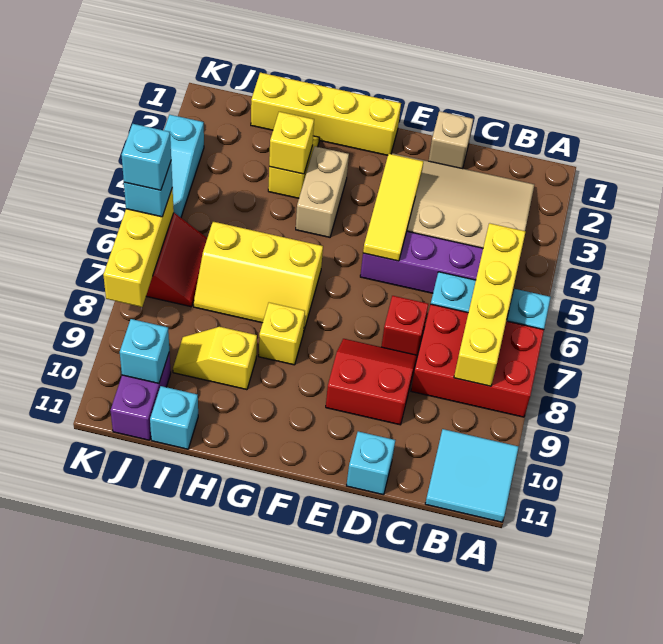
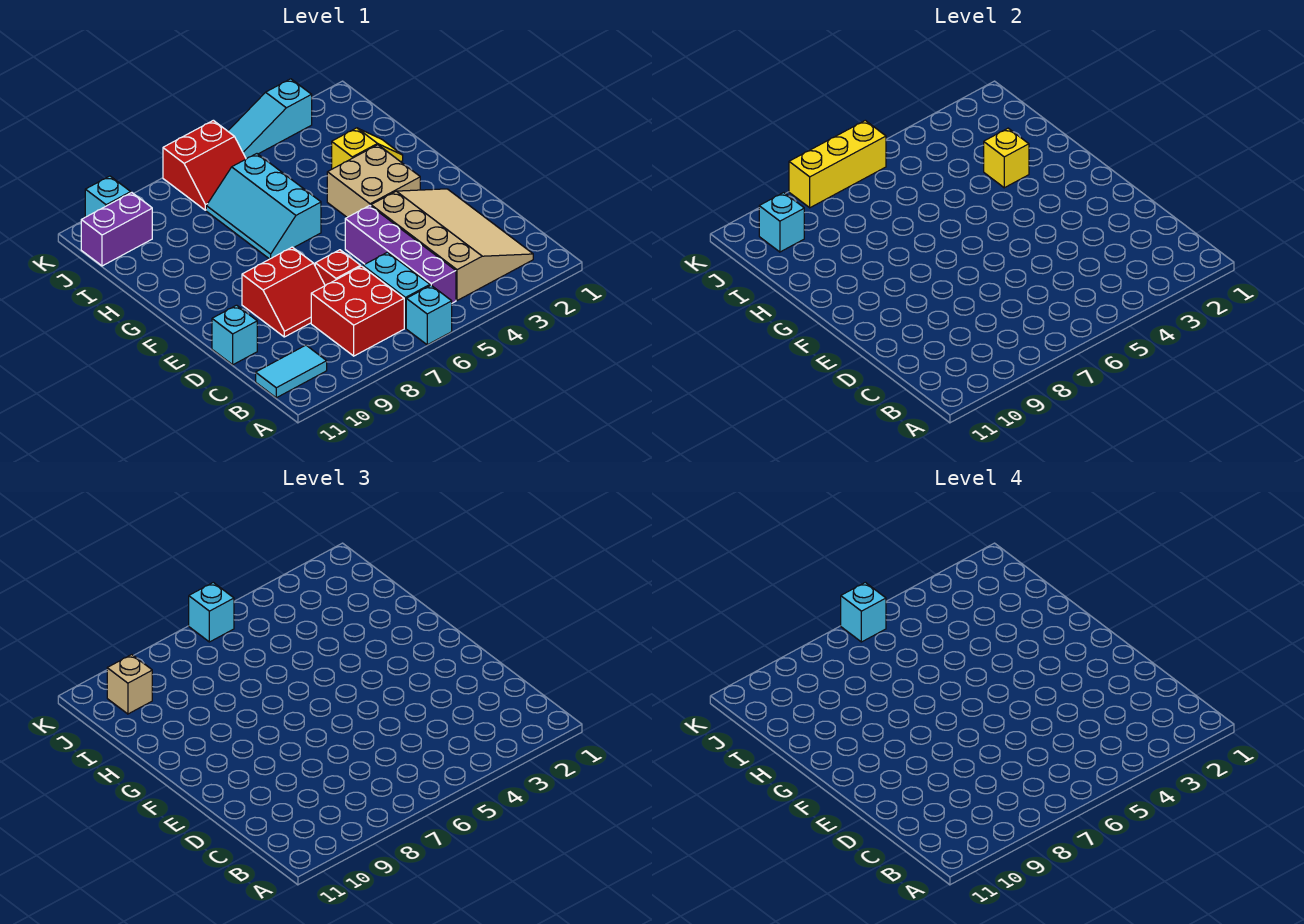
red 2x3 brick [411,304,544,417] -> red 2x2 brick [311,266,404,356]
cyan 2x2 tile [425,429,519,522] -> cyan 1x2 tile [256,345,327,398]
yellow 1x4 brick [454,223,525,386] -> none
tan 1x1 brick [429,111,473,168] -> tan 1x1 brick moved to [107,655,152,714]
red 2x2 slope [326,339,417,425] -> red 2x2 slope turned to [242,247,325,337]
yellow 1x3 tile [363,154,423,261] -> none
yellow 1x4 brick [251,73,401,155] -> none
tan 1x2 brick [296,146,349,237] -> tan 2x2 brick [327,145,420,217]
yellow 2x3 slope [193,222,323,330] -> cyan 2x3 slope [206,154,321,259]
yellow 1x1 brick [259,303,305,365] -> none
yellow 1x2 slope [173,327,257,390] -> none
cyan 1x1 brick [150,386,198,449] -> cyan 1x1 brick moved to [85,176,131,217]

